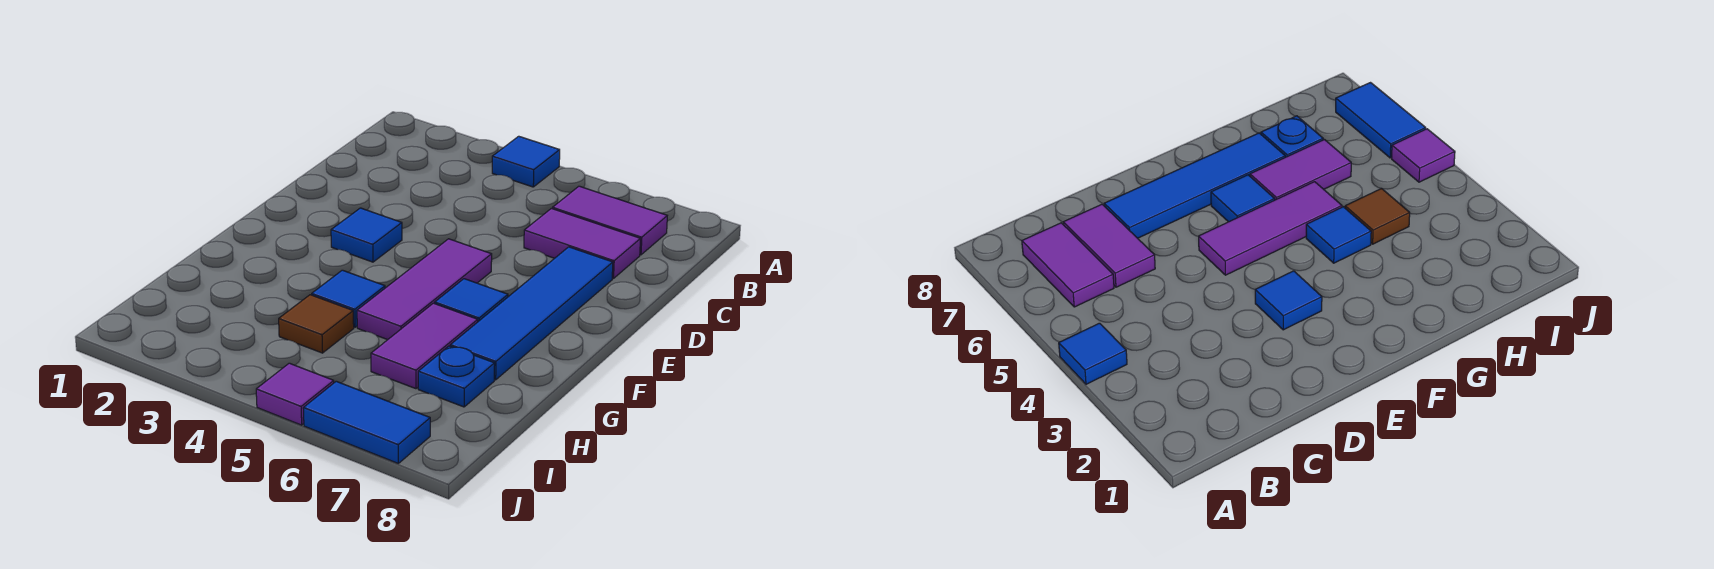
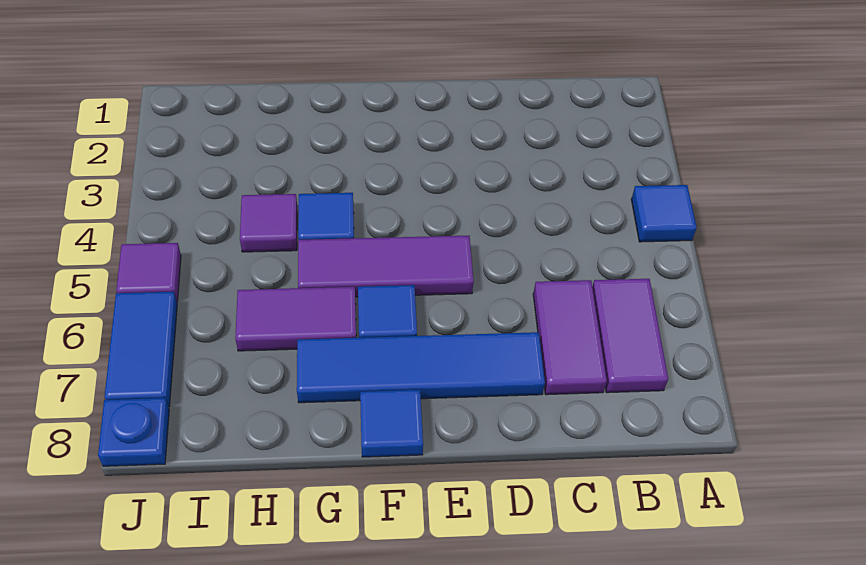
blue 1x1 tile [331,208,402,262] -> blue 1x1 tile moved to [360,390,423,457]
brown 1x1 tile [279,295,354,353] -> purple 1x1 tile [240,194,297,252]
blue 1x1 plate [418,346,495,407] -> blue 1x1 plate moved to [98,398,169,466]

